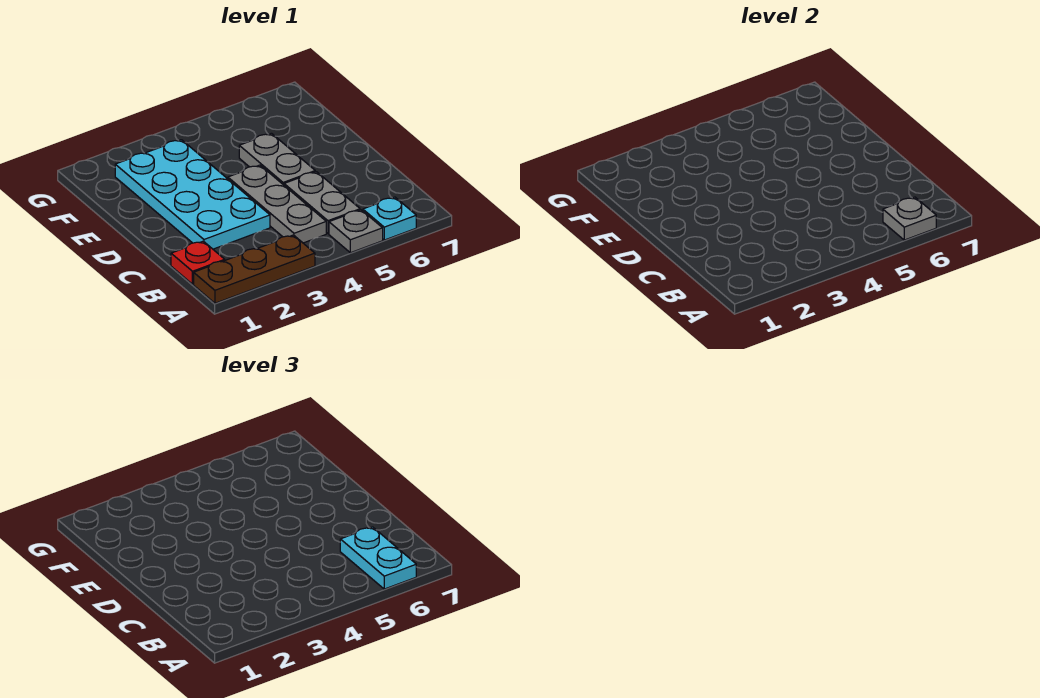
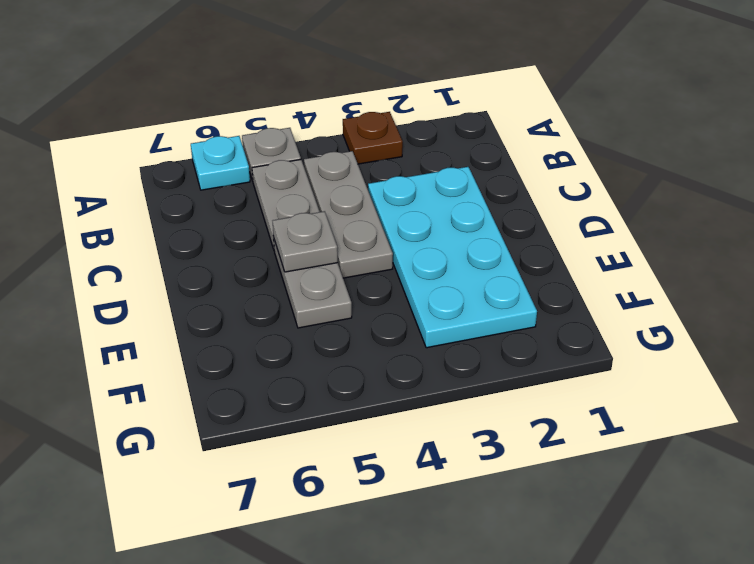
brown 1x3 plate [194,235,315,303] -> brown 1x1 plate [343,112,403,164]
grey 1x1 plate [883,197,936,240] -> grey 1x1 plate moved to [273,211,338,272]
cyan 1x2 plate [340,527,416,589] -> none
red 1x1 plate [171,241,225,284] -> none

